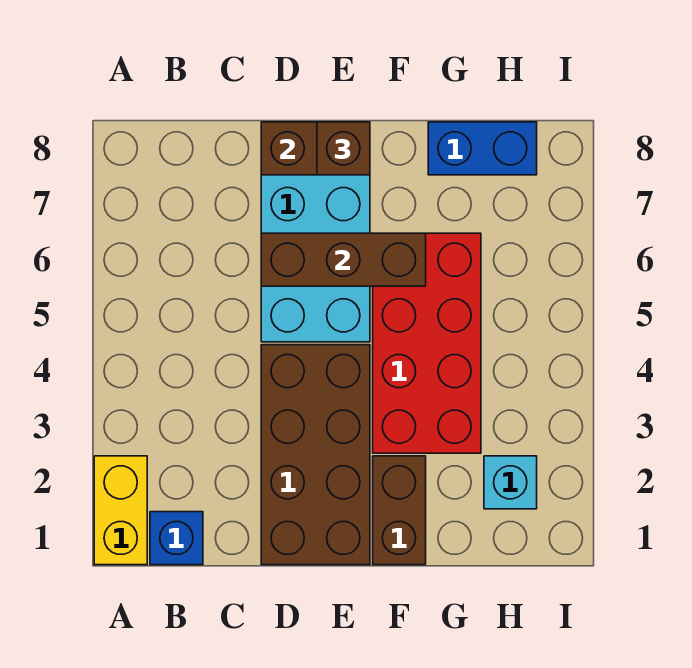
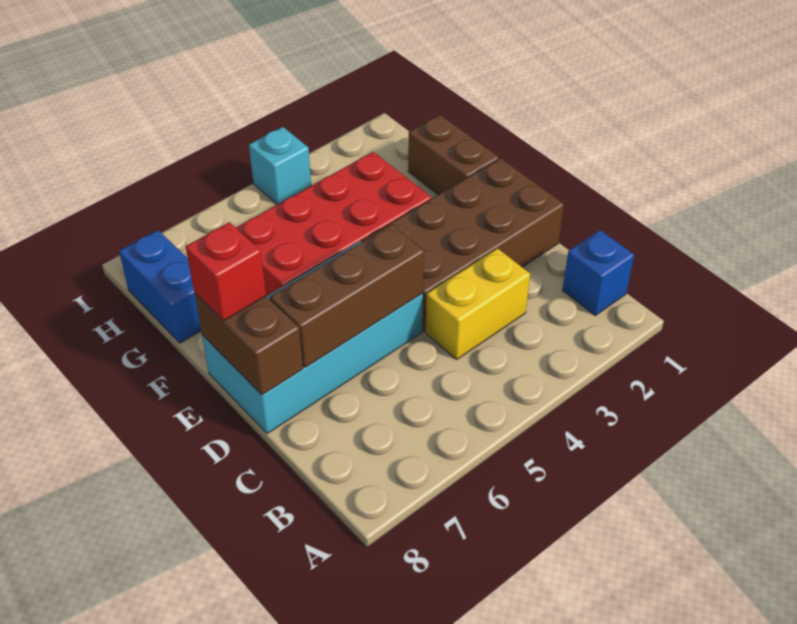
yellow 1x2 brick [94,456,147,565] -> yellow 1x2 brick moved to [425,249,530,359]
brown 1x3 brick [261,233,426,286] -> brown 1x3 brick turned to [270,224,424,367]
brown 1x1 brick [317,122,370,175] -> red 1x1 brick [186,222,266,321]
brown 1x2 brick [373,456,426,565] -> brown 1x2 brick turned to [408,115,499,195]
cyan 1x1 brick [484,456,537,509] -> cyan 1x1 brick moved to [249,127,311,205]

